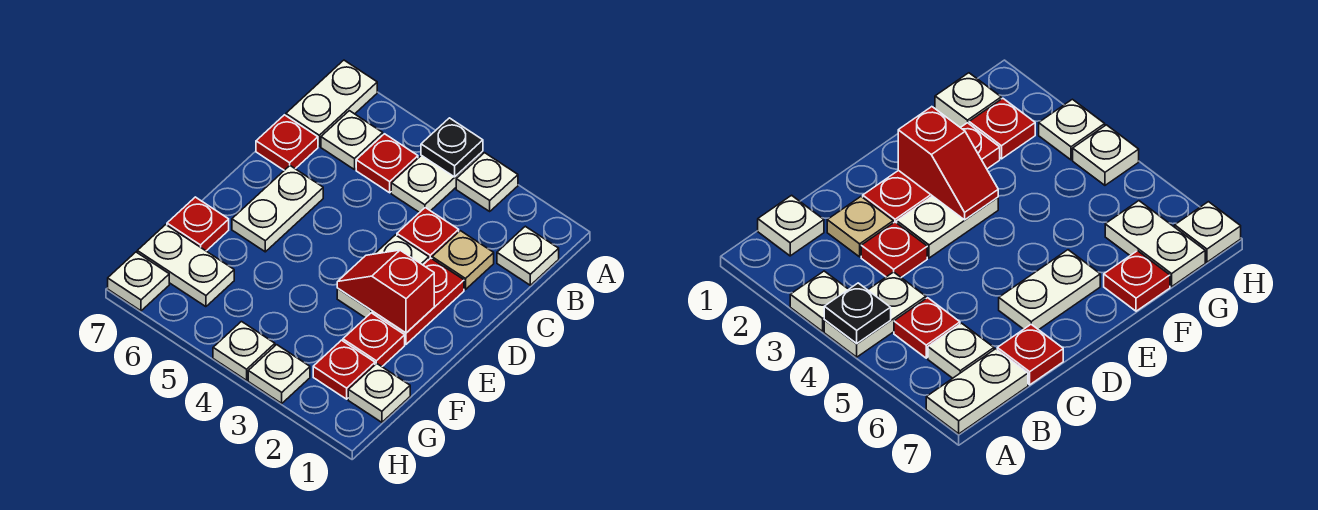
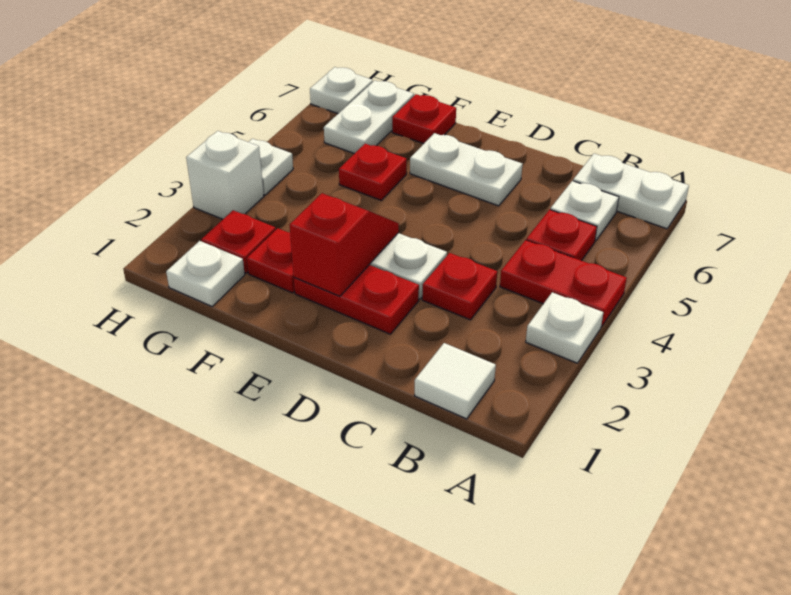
white 1x2 plate [391,151,483,213] -> red 1x2 plate [500,240,627,327]
black 1x1 plate [421,118,483,177] -> none
white 1x1 plate [497,226,559,285] -> white 1x1 tile [415,343,496,419]
tan 1x1 plate [432,231,494,290] -> none
red 1x1 plate [256,115,318,170] -> red 1x1 plate moved to [339,144,407,200]
white 1x1 plate [248,345,310,403] -> white 1x1 brick [186,131,264,219]

